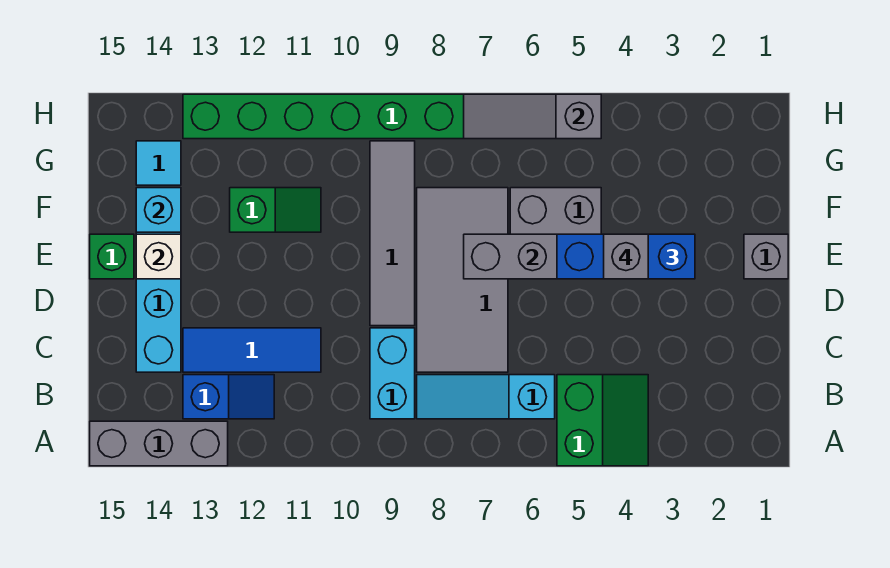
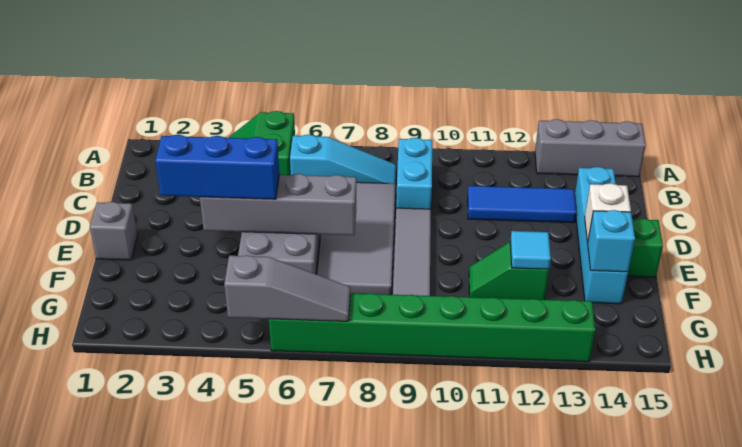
blue 1x2 slope [183,375,274,419] -> none
grey 1x1 brick [604,234,648,279] -> none
cyan 1x1 tile [136,141,181,185] -> cyan 1x1 tile moved to [510,231,551,269]

